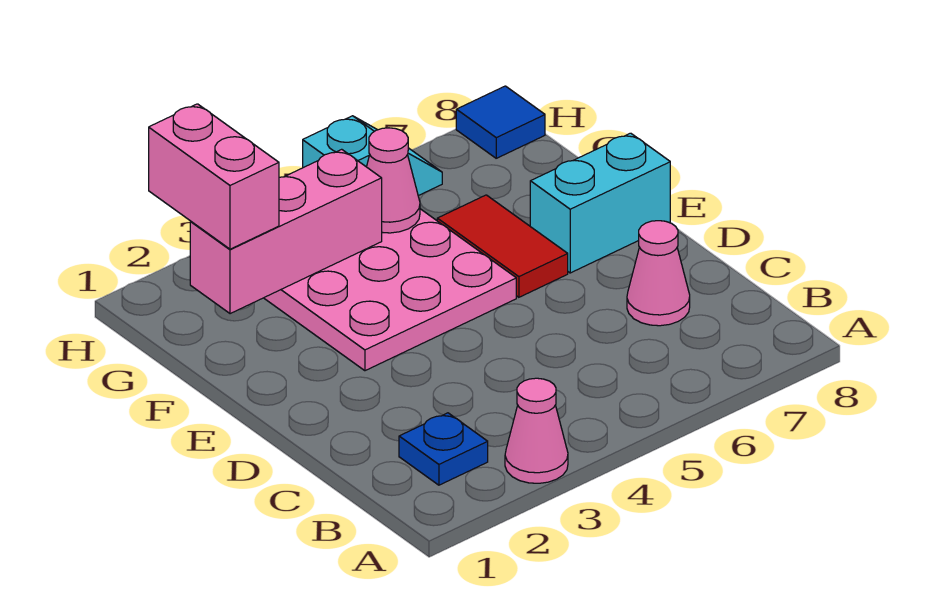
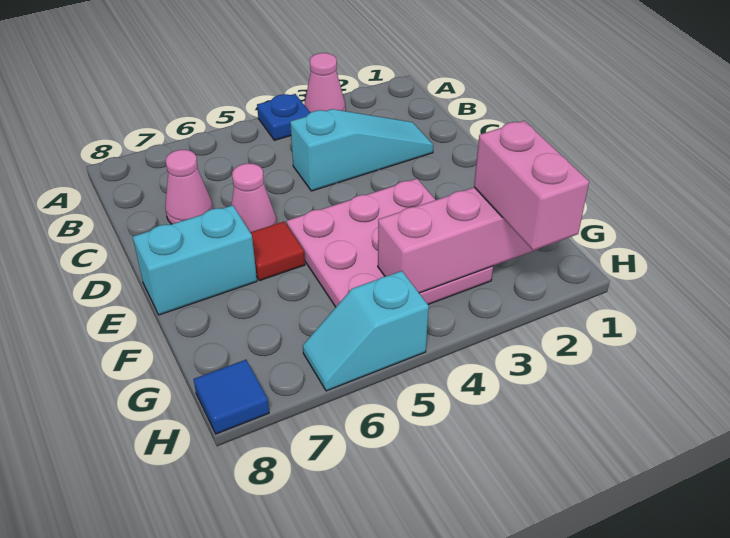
blue 1x1 plate [399,413,488,485] -> blue 1x1 plate moved to [257,94,310,140]
none -> cyan 1x3 slope [290,109,433,191]
red 1x2 tile [437,195,568,297] -> red 1x1 tile [250,222,305,281]
pink 1x1 cone [367,128,420,233] -> pink 1x1 cone moved to [231,163,277,232]

